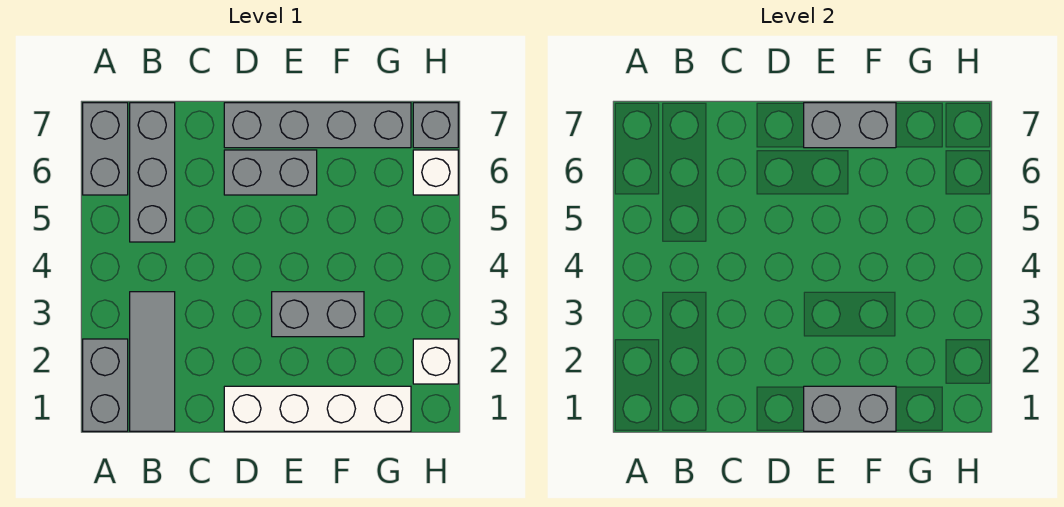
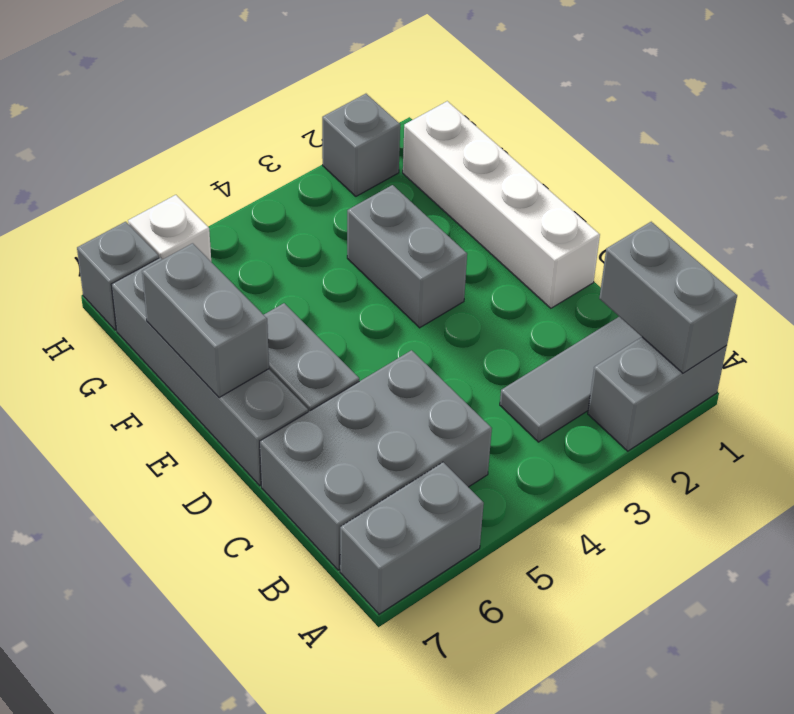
grey 1x3 brick [130,103,175,242] -> grey 2x3 brick [260,350,492,570]
grey 1x2 brick [804,386,896,431] -> grey 1x2 brick moved to [599,222,737,373]
white 1x1 brick [413,339,458,384] -> grey 1x1 brick [322,94,400,196]

